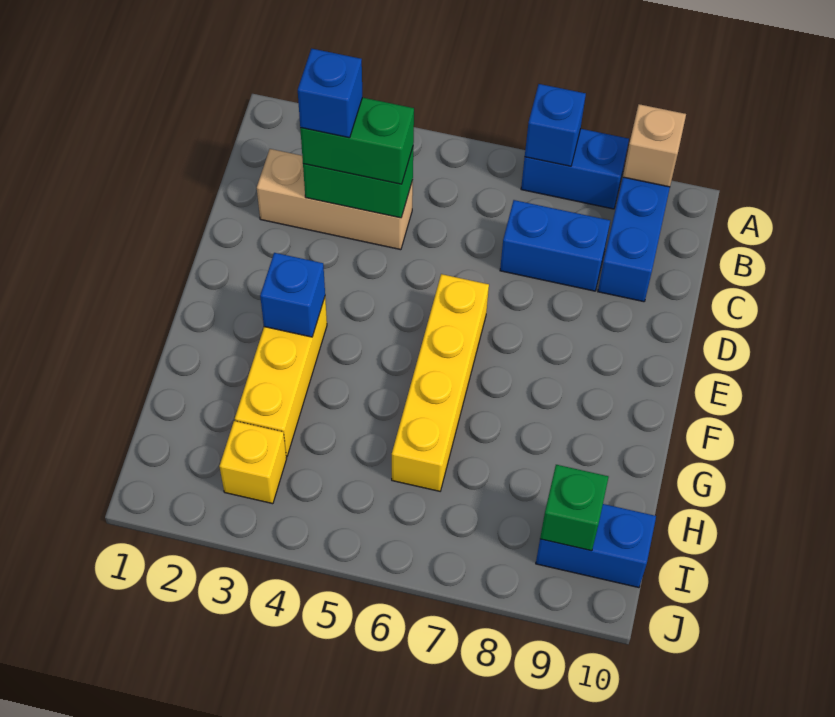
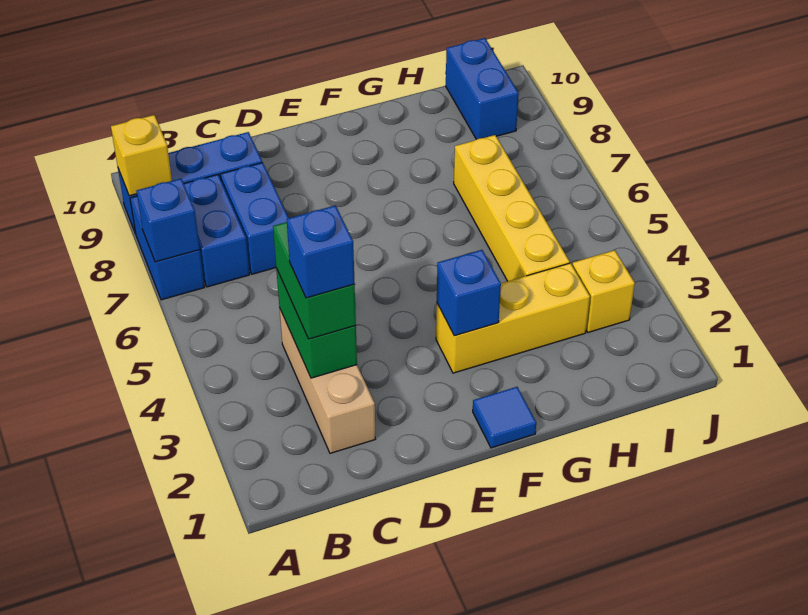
tan 1x1 brick [623,104,686,187] -> yellow 1x1 brick [111,115,172,196]
none -> blue 1x2 brick [184,175,250,287]
yellow 1x4 brick [392,274,489,491] -> yellow 1x4 brick turned to [454,135,570,281]
none -> blue 1x1 tile [473,387,536,448]
green 1x1 brick [540,465,609,551] -> none

